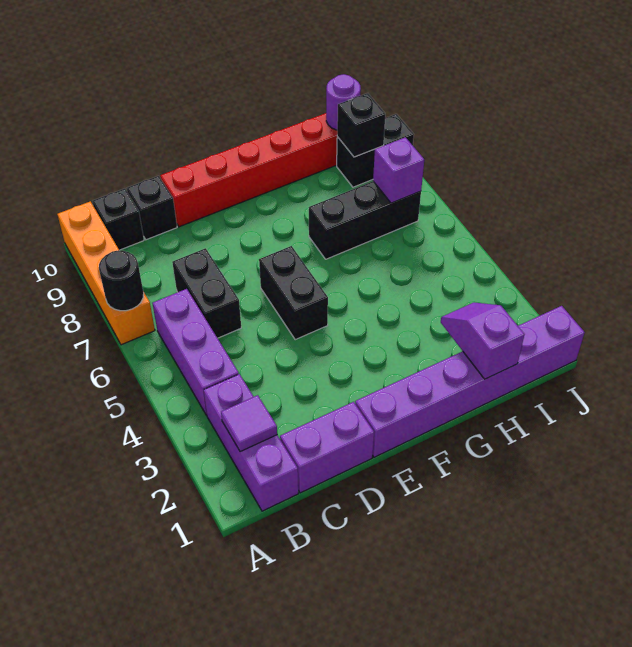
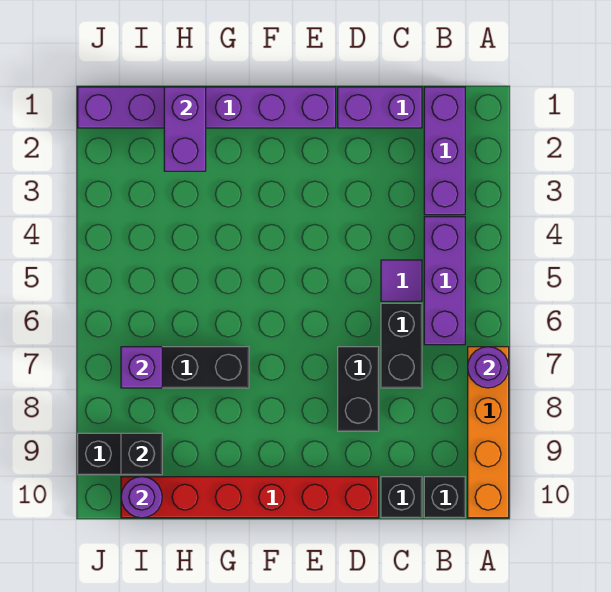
black 1x1 round brick [99,250,144,311] -> purple 1x1 round brick [468,347,509,388]
purple 1x1 tile [221,395,277,452] -> purple 1x1 tile moved to [381,260,422,301]
black 1x2 brick [259,246,328,340] -> black 1x2 brick moved to [338,347,379,431]
purple 1x2 slope [441,302,524,379] -> purple 1x2 brick [164,87,206,171]

